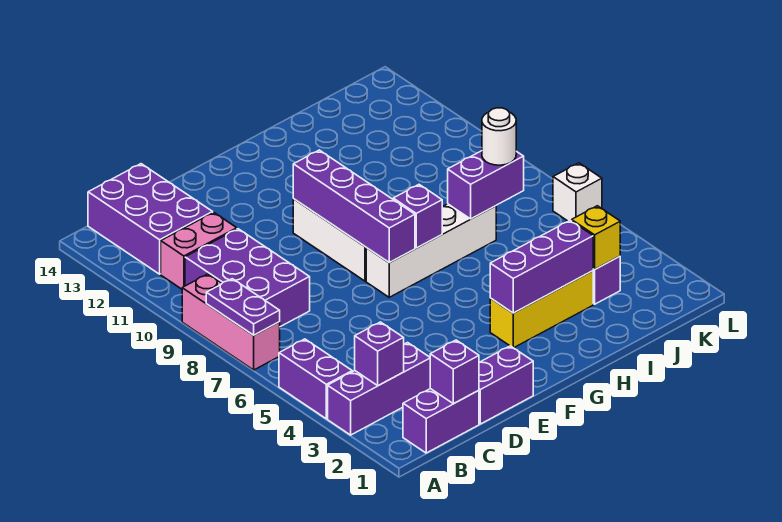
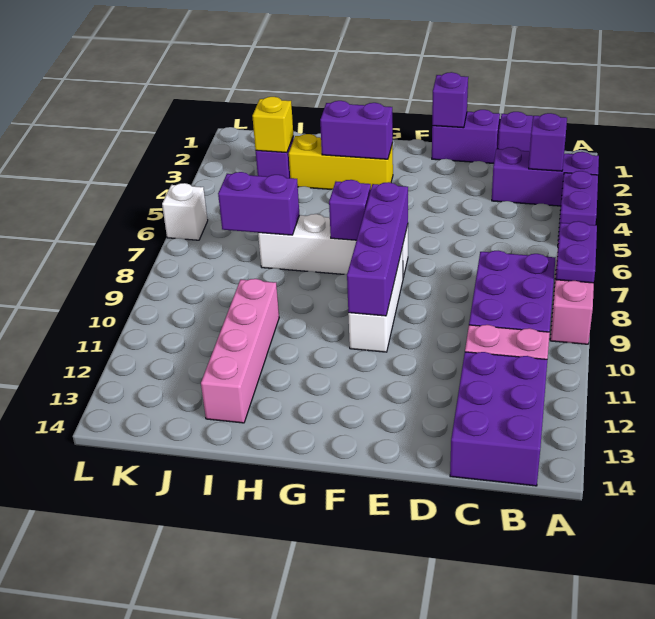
purple 1x1 brick [430,340,479,404] -> purple 1x1 brick moved to [432,72,468,128]
purple 1x3 brick [490,220,593,313] -> purple 1x2 brick [320,101,393,159]
none -> pink 1x4 brick [201,279,279,423]
white 1x1 round brick [482,108,516,165] -> none

